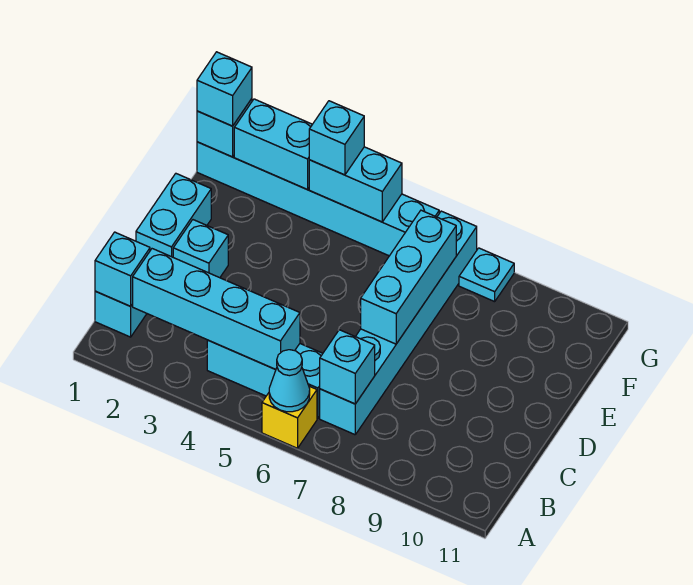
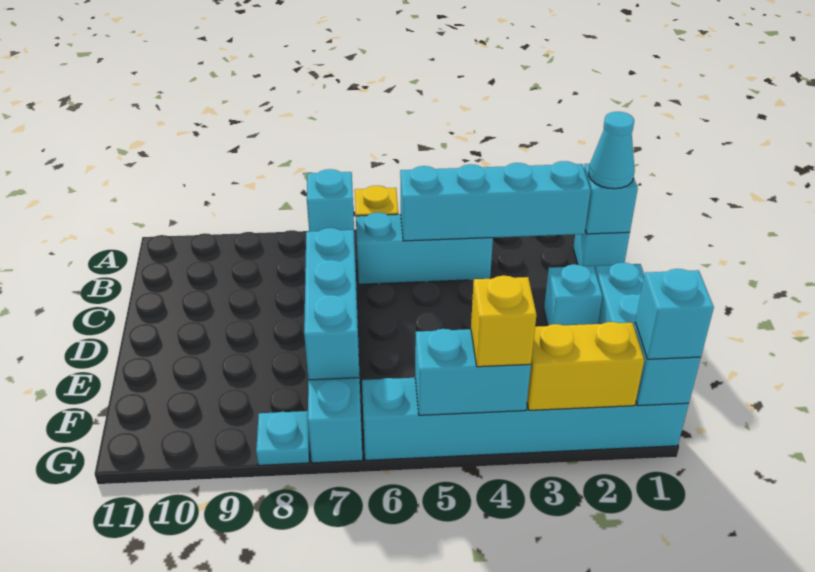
cyan 1x1 cone [269,350,310,412] -> cyan 1x1 cone moved to [589,112,635,189]
cyan 1x2 brick [234,99,312,189] -> yellow 1x2 brick [527,322,644,410]
cyan 1x1 brick [309,101,364,175] -> yellow 1x1 brick [471,276,536,367]

